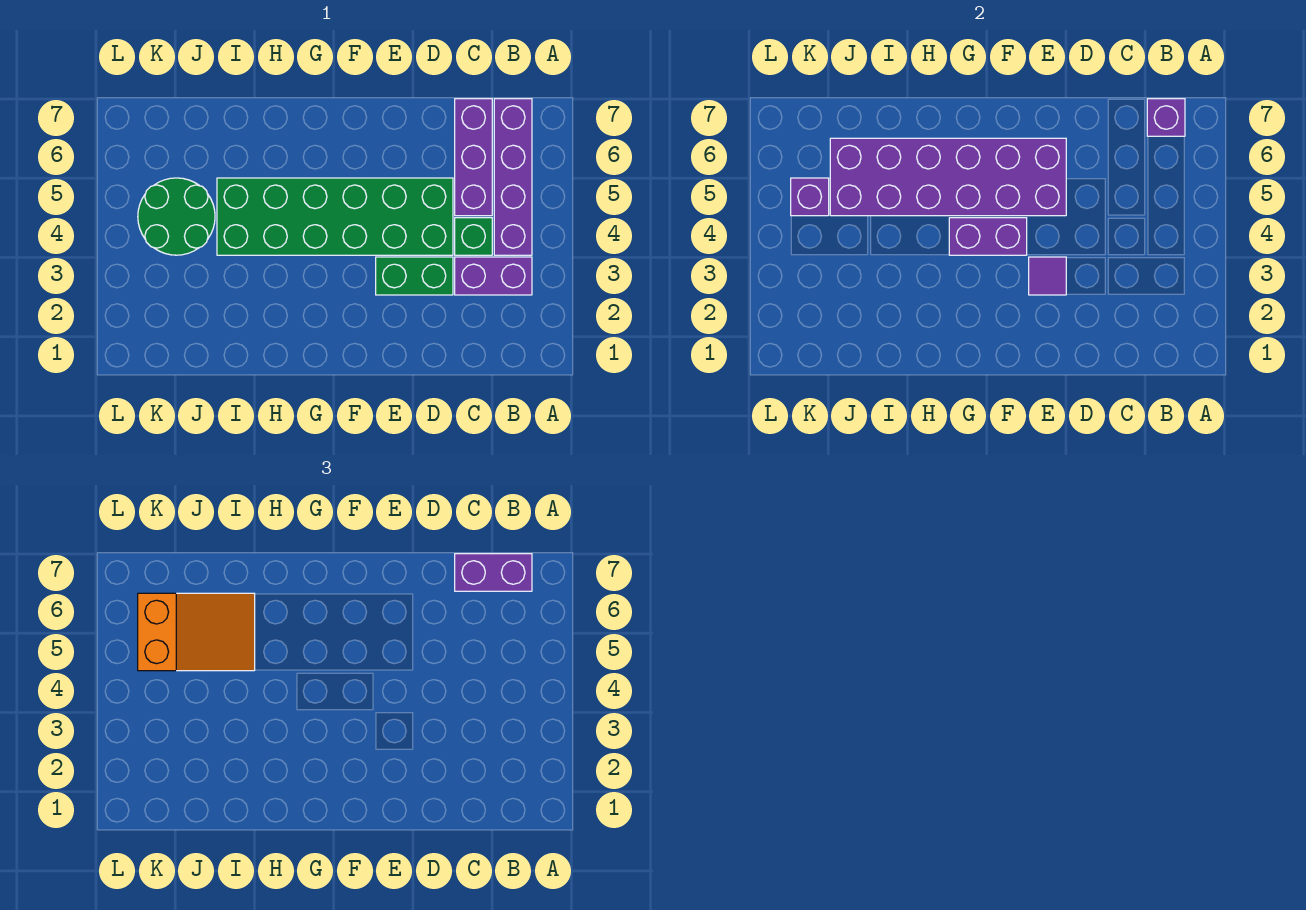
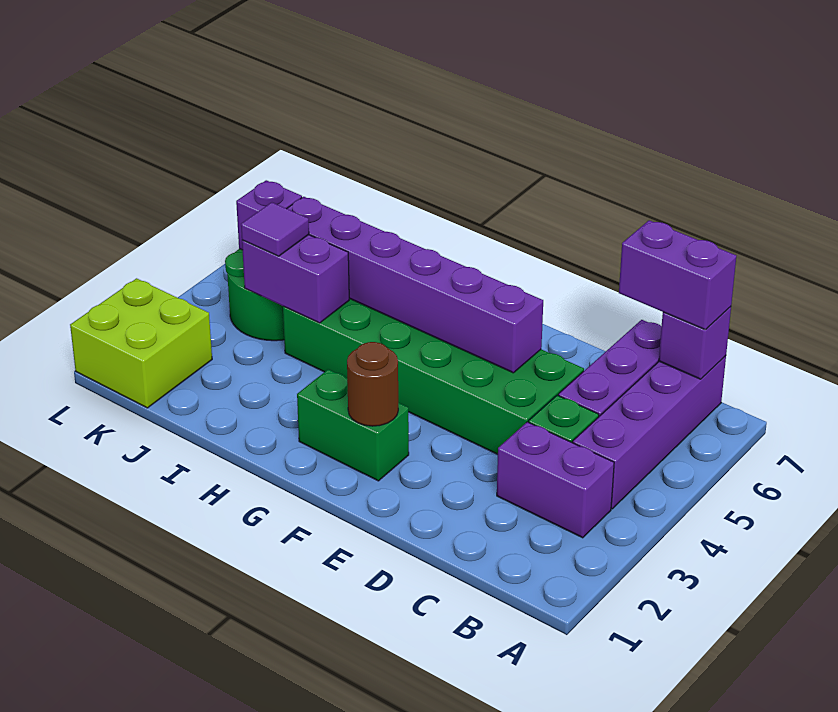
green 1x2 brick [376,257,453,295] -> green 1x2 brick moved to [297,369,409,481]
purple 1x1 tile [1029,257,1066,295] -> purple 1x1 tile moved to [241,202,309,256]
purple 2x6 brick [830,138,1066,216] -> purple 1x6 brick [287,197,543,373]
none -> brown 1x1 round brick [347,342,398,426]
purple 1x2 brick [949,218,1027,255] -> purple 1x2 brick moved to [242,235,349,323]
orange 2x3 slope [138,593,255,671] -> none
none -> lime 2x2 brick [70,278,212,408]

